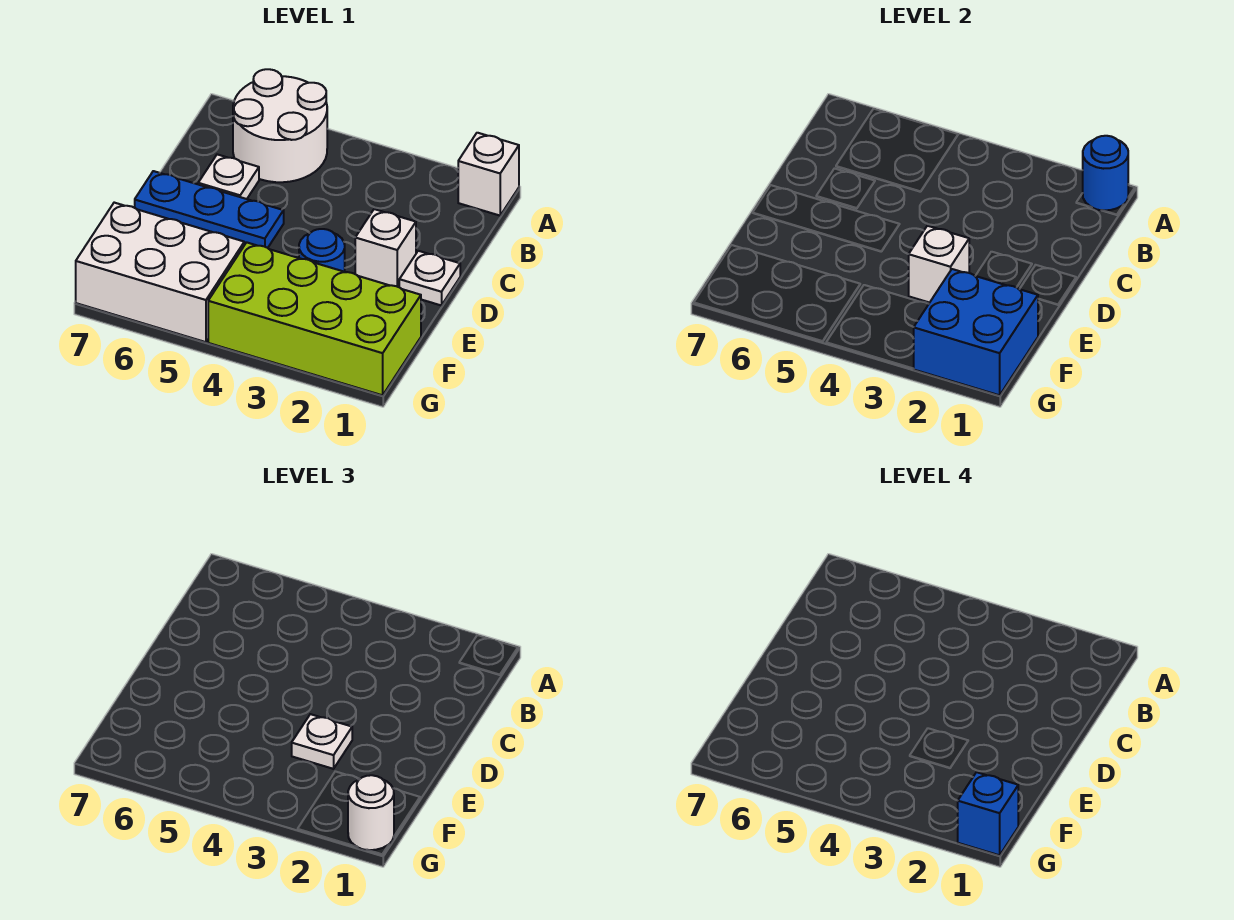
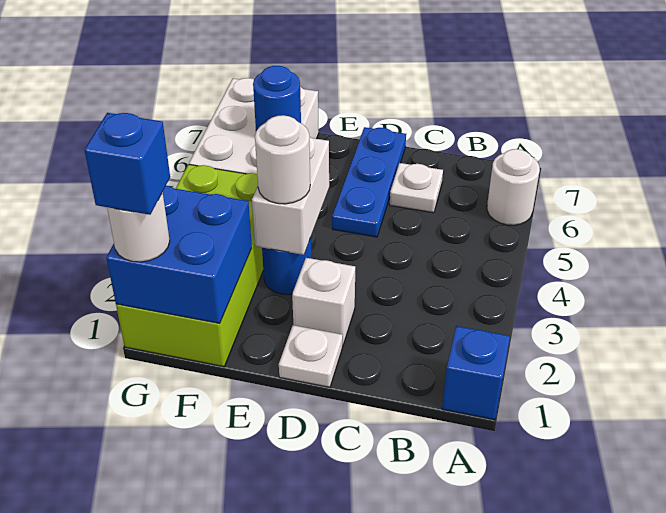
white 1x1 brick [458,133,519,216] -> blue 1x1 brick [442,326,510,420]
blue 1x1 round brick [1083,136,1128,210] -> blue 1x1 round brick moved to [253,66,301,131]
white 2x2 round brick [233,69,327,182] -> white 1x1 round brick [487,149,540,225]
white 1x1 brick [909,226,969,303] -> white 1x2 brick [252,136,329,255]
white 1x1 plate [292,714,352,769] -> white 1x1 round brick [255,115,310,204]

